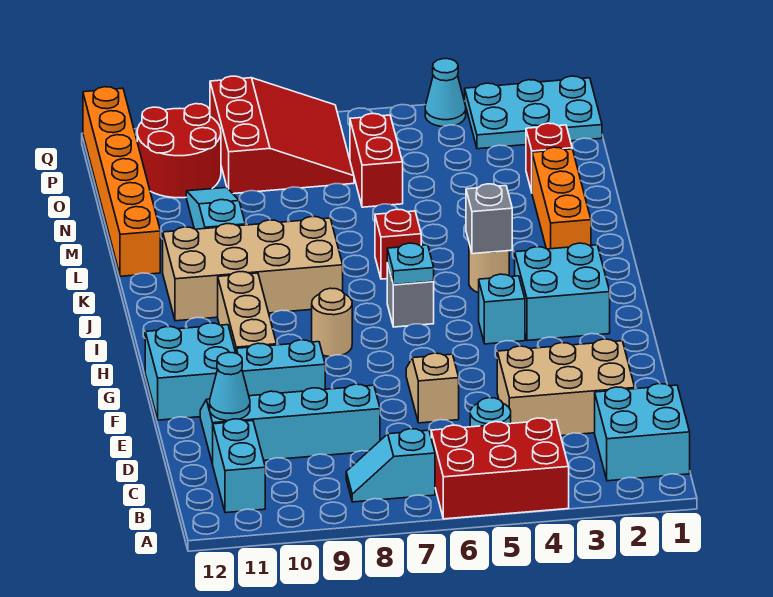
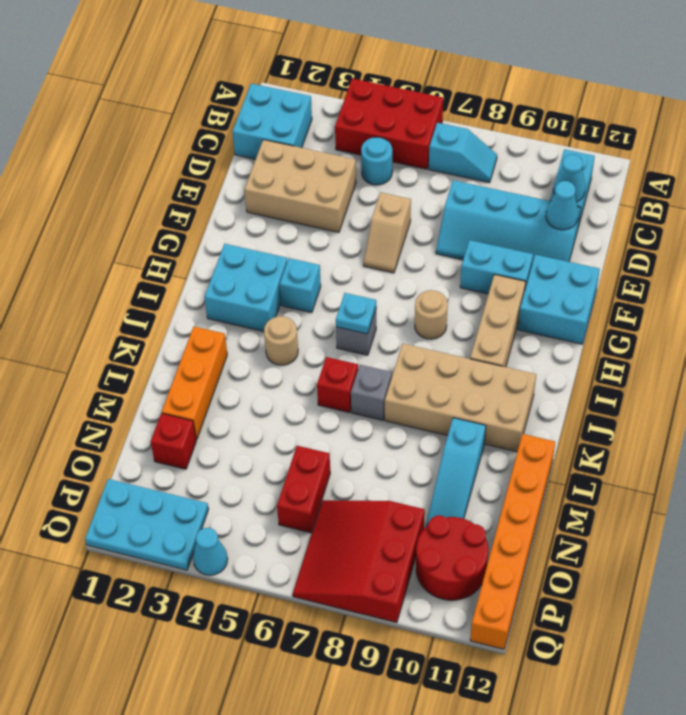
none -> cyan 1x1 cone [553,155,585,202]
grey 1x1 brick [466,184,512,254] -> grey 1x1 brick moved to [351,365,392,420]

